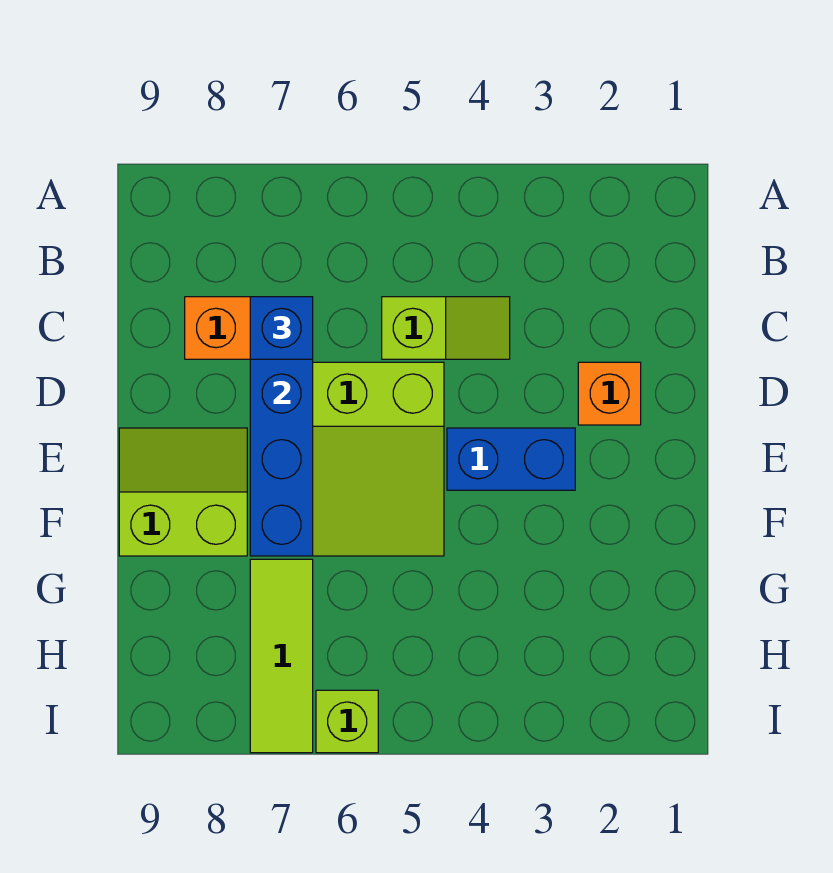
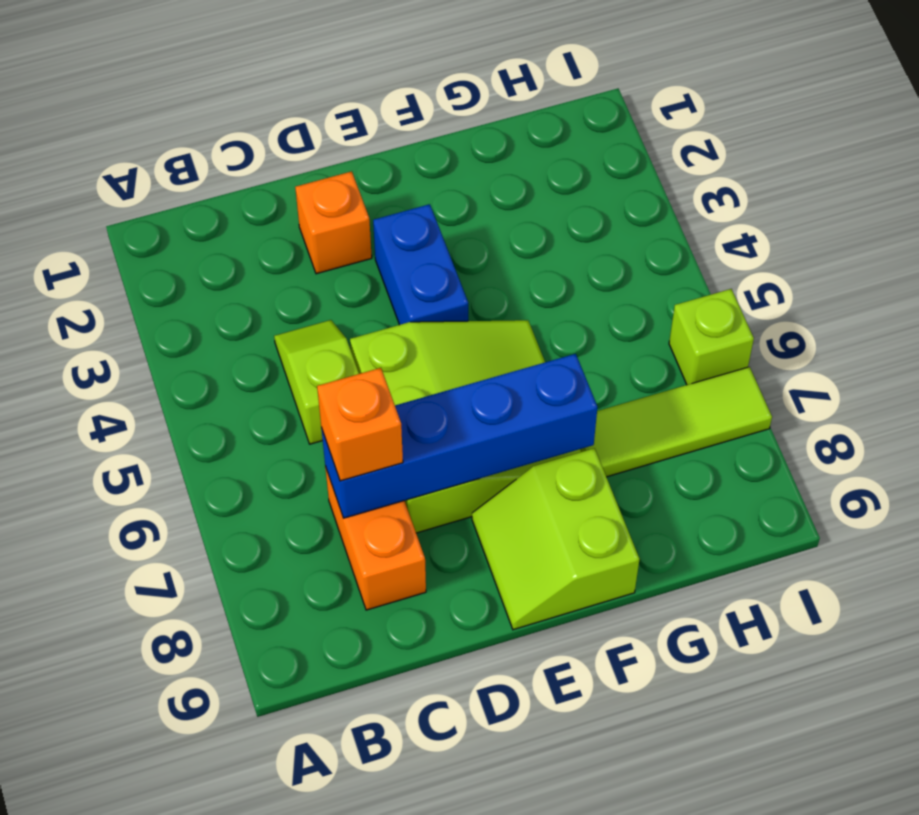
blue 1x1 brick [250,297,313,359] -> orange 1x1 brick [317,368,403,481]

